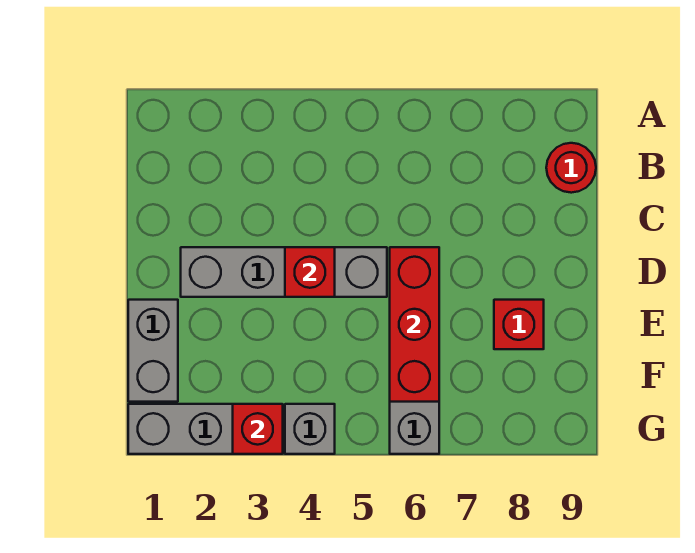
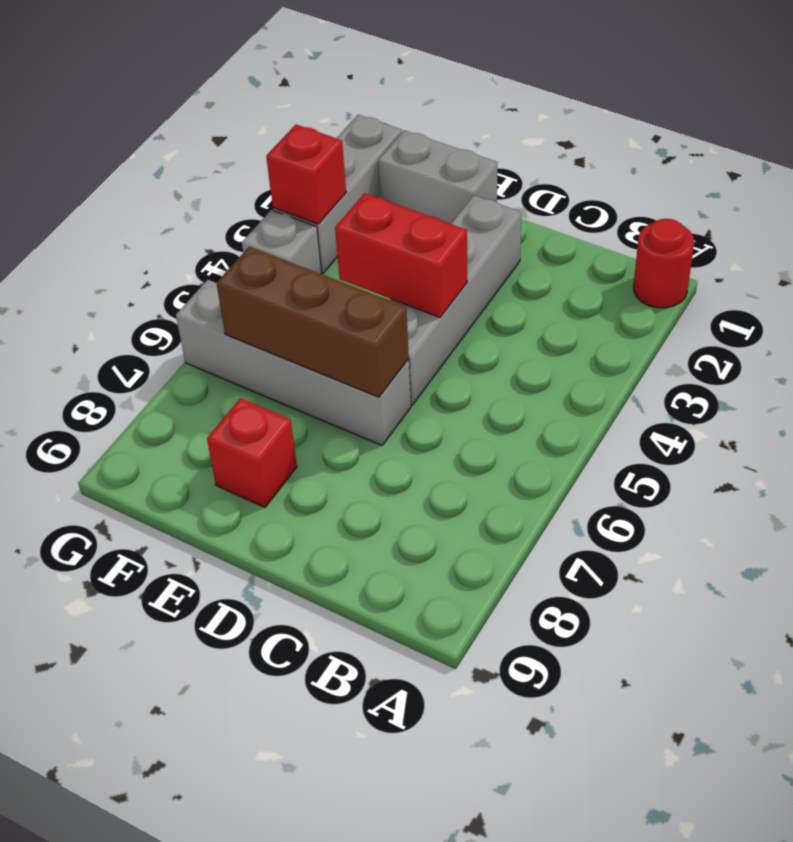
red 1x1 round brick [546,143,596,193] -> red 1x1 round brick moved to [634,219,694,308]
red 1x1 brick [285,247,335,297] -> red 1x2 brick [335,193,467,317]
red 1x3 brick [390,247,439,402] -> brown 1x3 brick [216,247,409,397]

